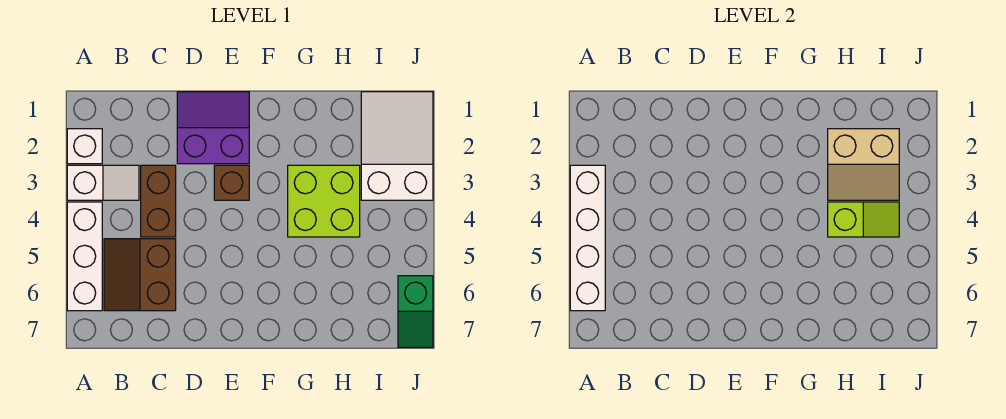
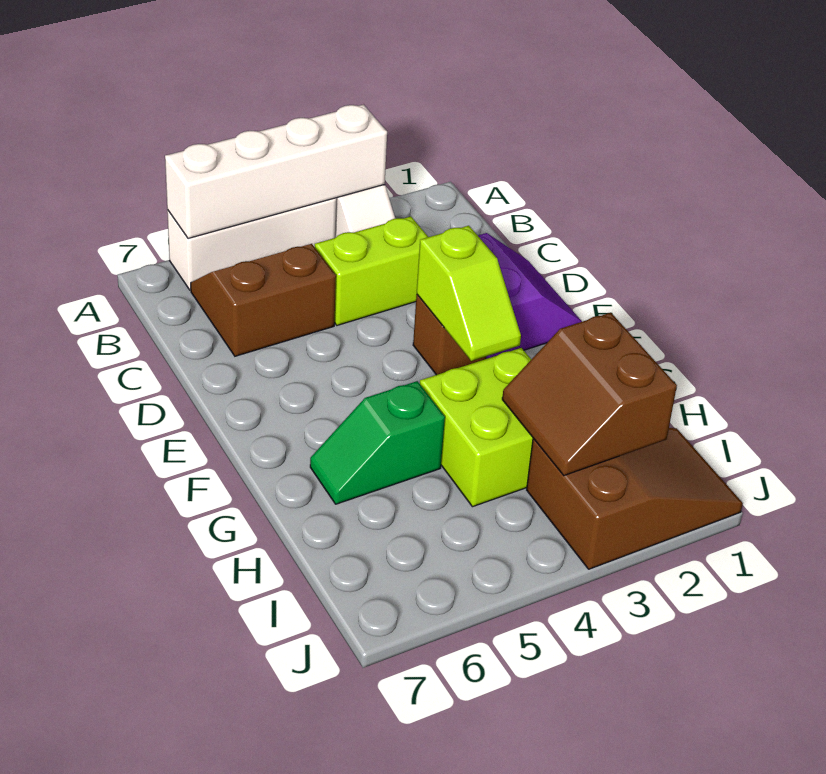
white 1x1 brick [67,129,102,164] -> none
brown 1x2 brick [141,165,176,237] -> lime 1x2 brick [315,216,428,325]
tan 2x2 slope [828,129,899,200] -> brown 2x2 slope [502,313,677,475]
lime 1x2 slope [828,202,899,237] -> lime 1x2 slope moved to [417,226,521,361]
white 2x3 slope [361,92,433,200] -> brown 2x3 slope [527,428,743,569]
green 1x2 slope [398,276,433,347] -> green 1x2 slope moved to [310,381,445,504]

